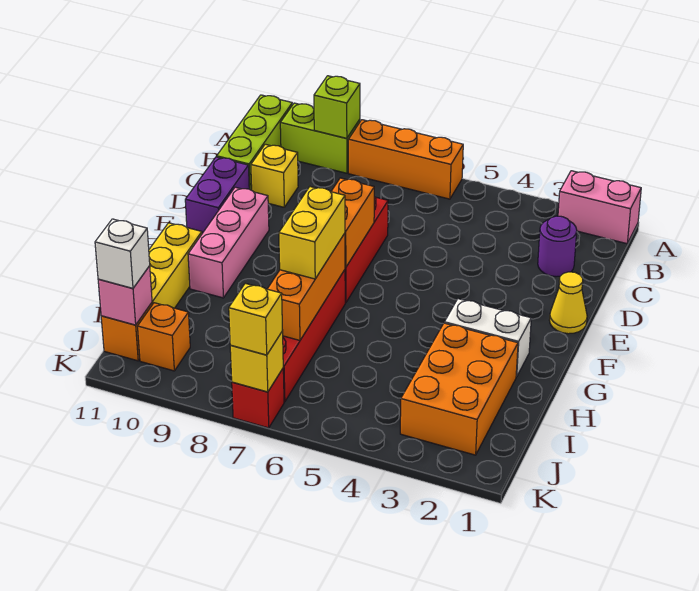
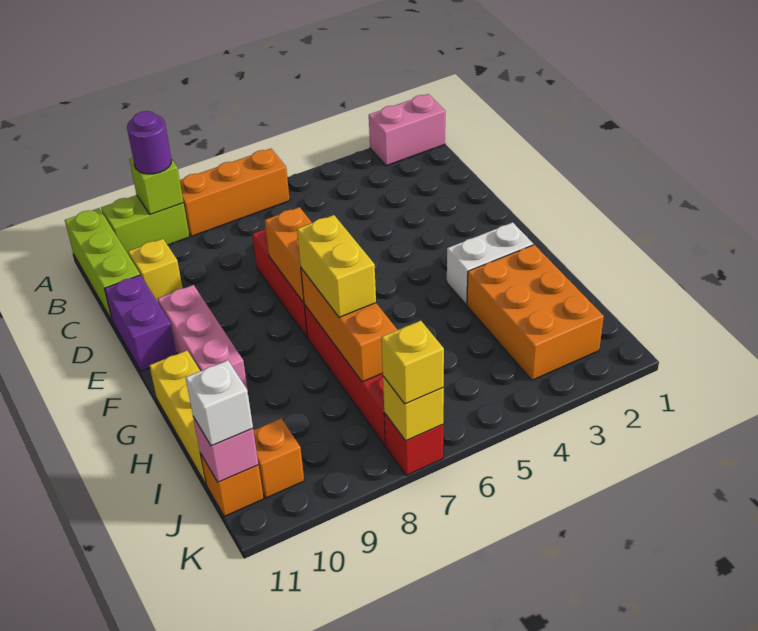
purple 1x1 round brick [538,216,577,277] -> purple 1x1 round brick moved to [127,111,171,174]
yellow 1x1 cone [549,272,587,334] -> none

